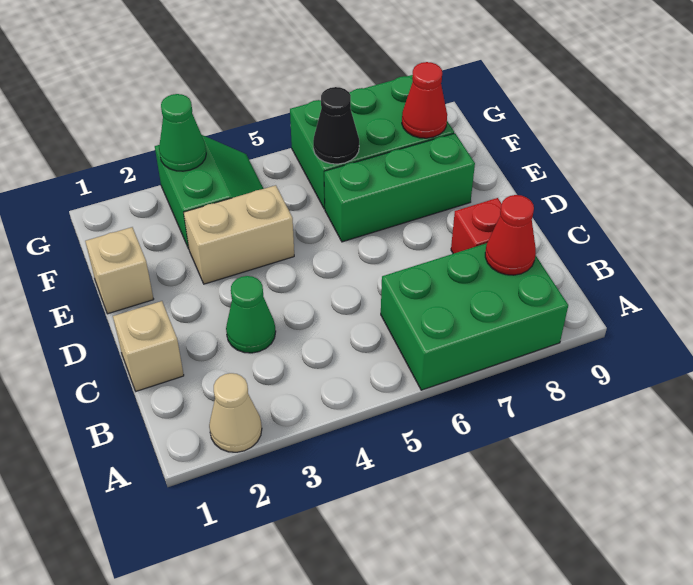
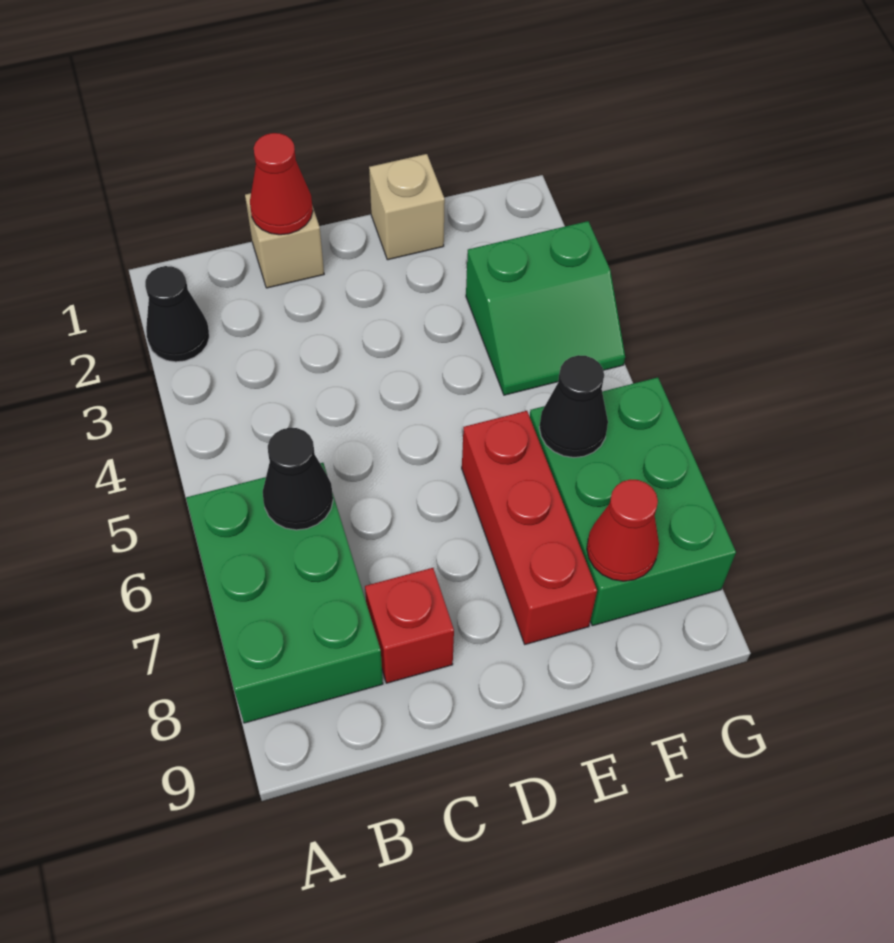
tan 1x1 cone [209,373,262,452] -> black 1x1 cone [145,266,209,362]
none -> black 1x1 cone [263,428,333,530]
red 1x1 cone [485,195,536,275] -> red 1x1 cone moved to [250,133,313,235]
green 1x1 cone [226,276,276,353] -> none
tan 1x2 brick [184,185,294,284] -> none
green 1x3 brick [324,133,475,242] -> red 1x3 brick [462,411,597,644]
green 1x1 cone [159,94,206,171] -> none

